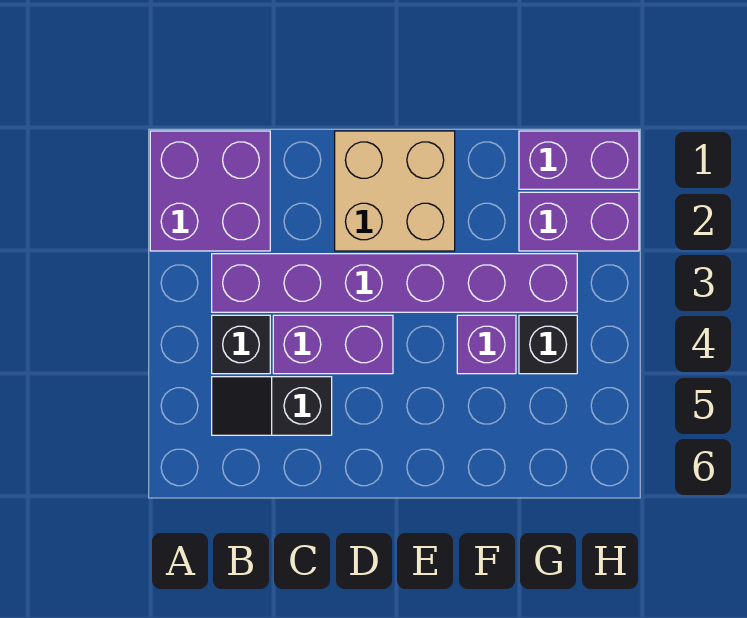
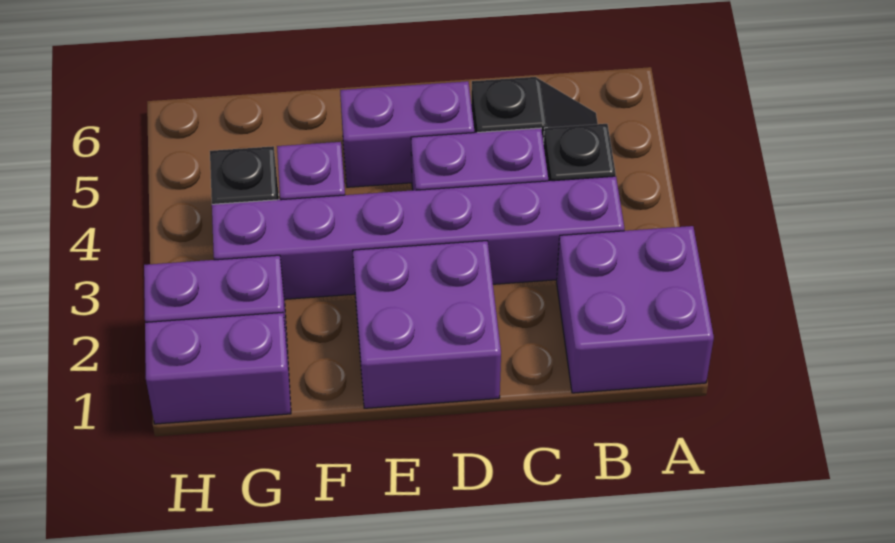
tan 2x2 brick [335,131,455,251] -> purple 2x2 brick [353,241,501,408]
none -> purple 1x2 brick [340,81,474,187]

